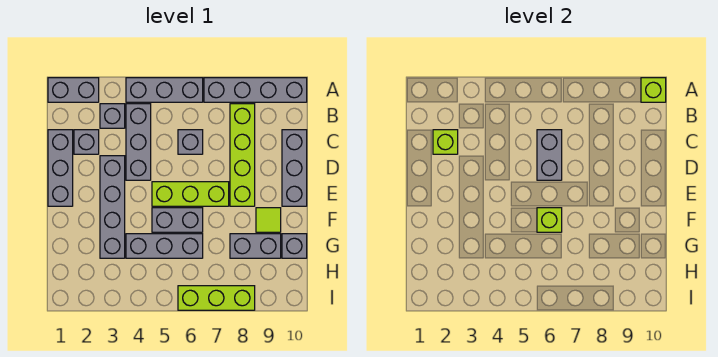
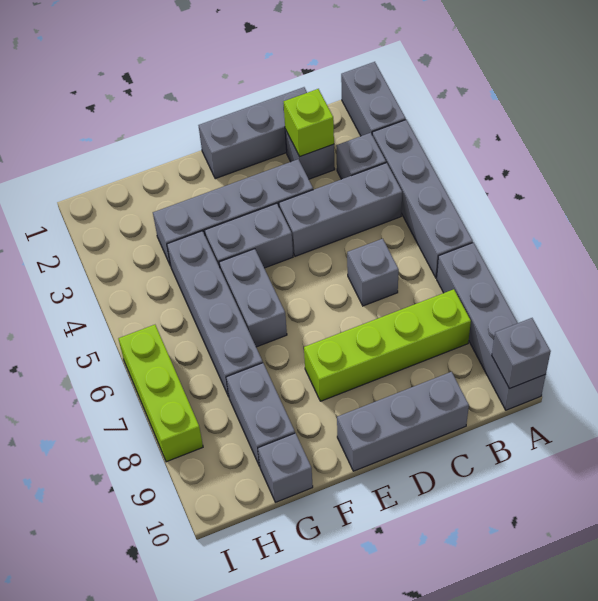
grey 1x3 brick [126,78,203,102] -> grey 1x4 brick [372,120,473,278]
lime 1x1 brick [641,78,666,102] -> grey 1x1 brick [492,318,551,389]
grey 1x2 brick [537,130,562,180] -> grey 1x2 brick moved to [204,203,293,268]
lime 1x3 brick [152,182,229,206] -> none
lime 1x1 brick [537,208,562,232] -> none
lime 1x1 tile [256,208,281,232] -> none
grey 1x3 brick [126,234,203,258] -> grey 1x4 brick [167,231,263,397]

